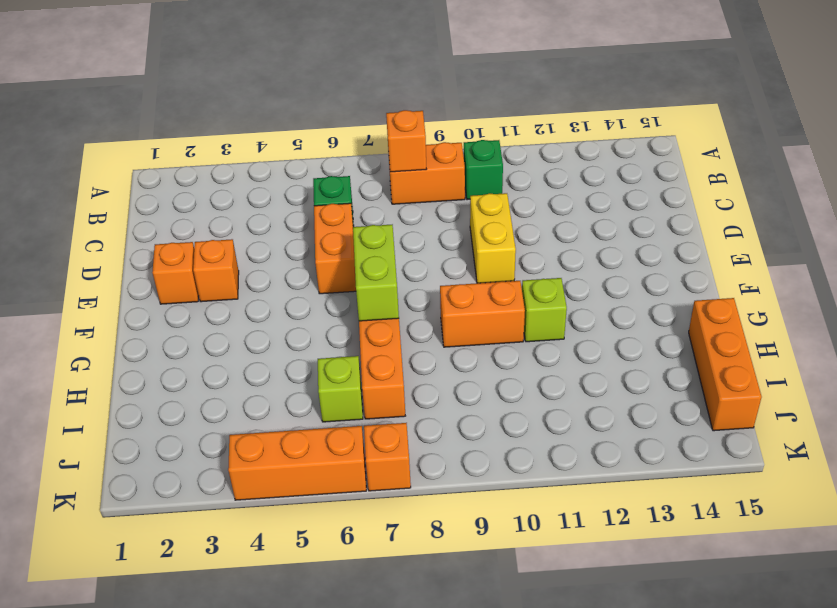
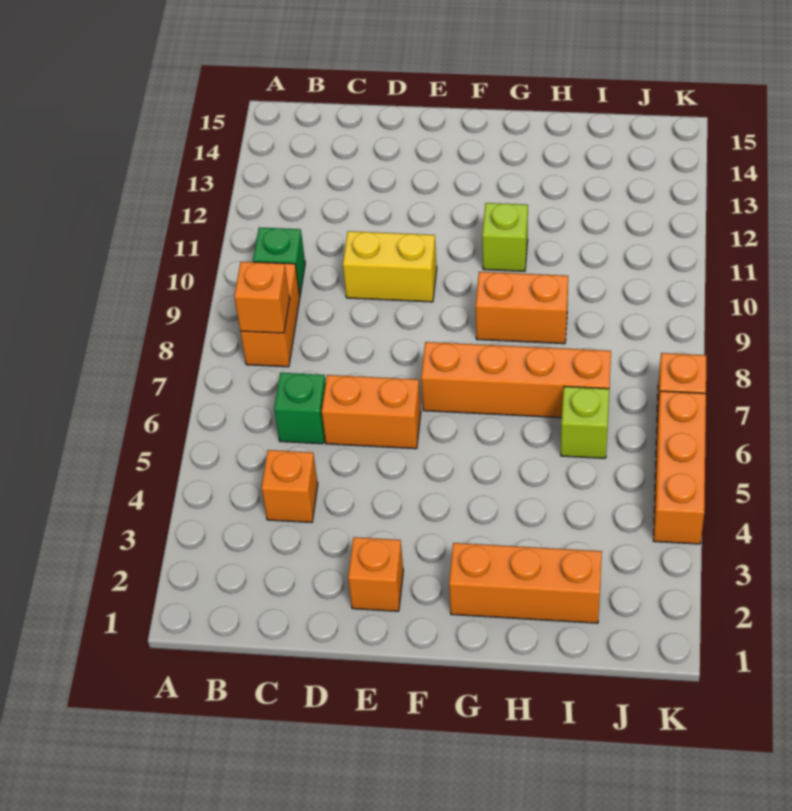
orange 1x1 brick [193,239,239,302] -> orange 1x1 brick moved to [262,450,318,523]
lime 1x2 brick [353,225,399,321] -> none
orange 1x2 brick [440,281,525,347] -> orange 1x2 brick turned to [476,272,568,344]
orange 1x3 brick [689,298,762,431] -> orange 1x3 brick moved to [449,543,602,623]

